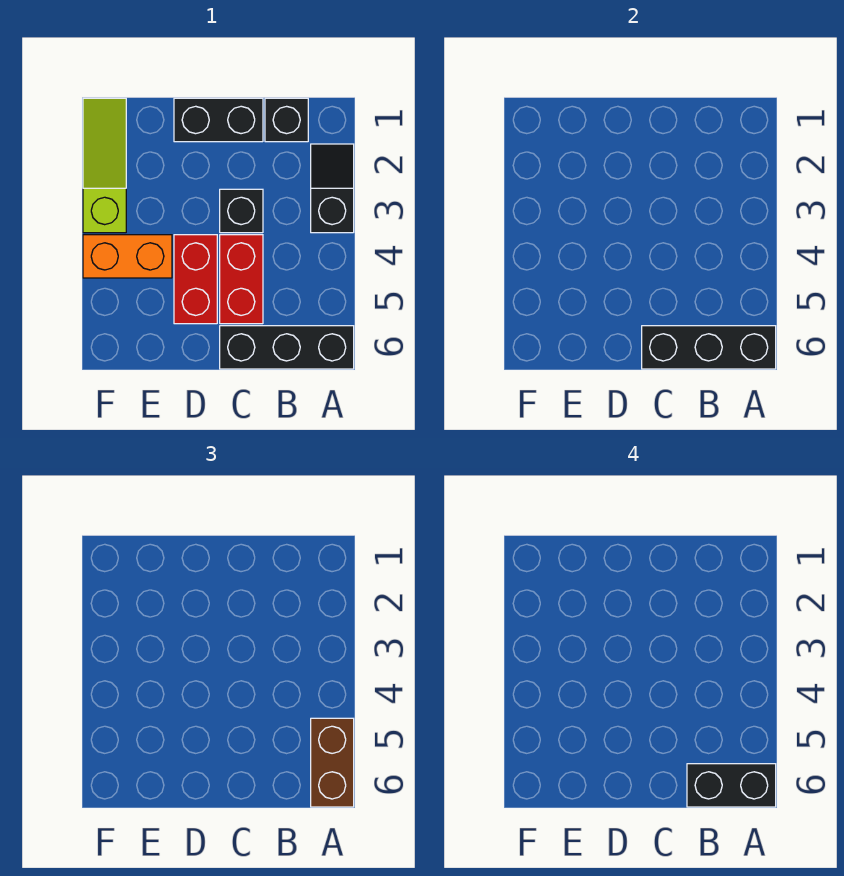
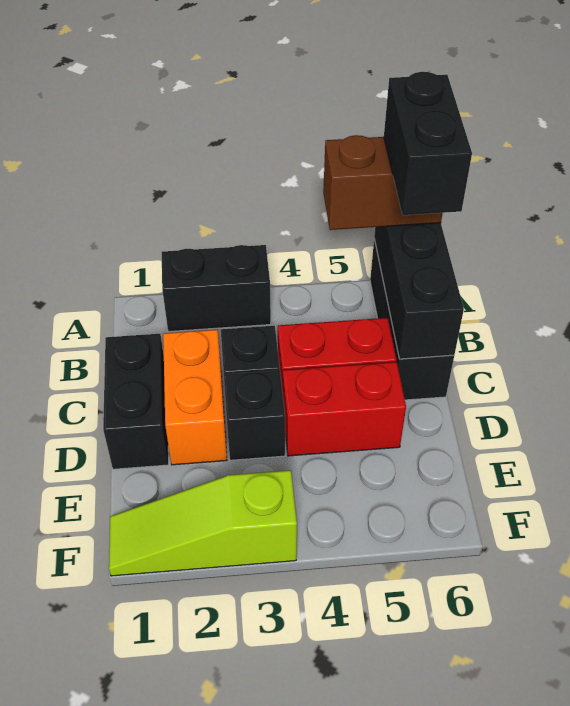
black 1x2 slope [311,144,354,233] -> black 1x2 brick [161,245,271,332]
black 1x1 brick [265,98,308,142] -> black 1x1 brick moved to [224,370,285,460]
orange 1x2 brick [83,235,172,278] -> orange 1x2 brick moved to [163,330,227,465]

